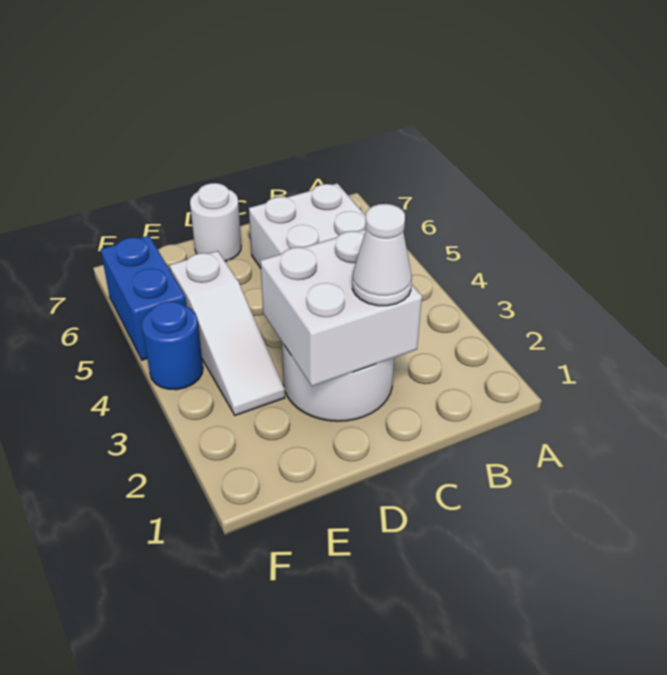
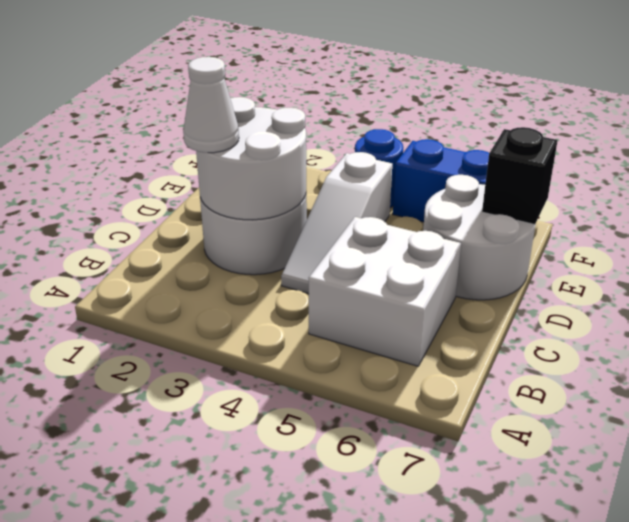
white 2x2 brick [260,229,422,386] -> white 2x2 round brick [196,97,306,220]
white 1x1 round brick [190,183,241,261] -> white 2x2 round brick [423,175,536,300]
white 1x3 slope [170,251,285,416] -> white 1x3 slope turned to [281,152,392,294]
none -> black 1x1 brick [482,127,558,224]

